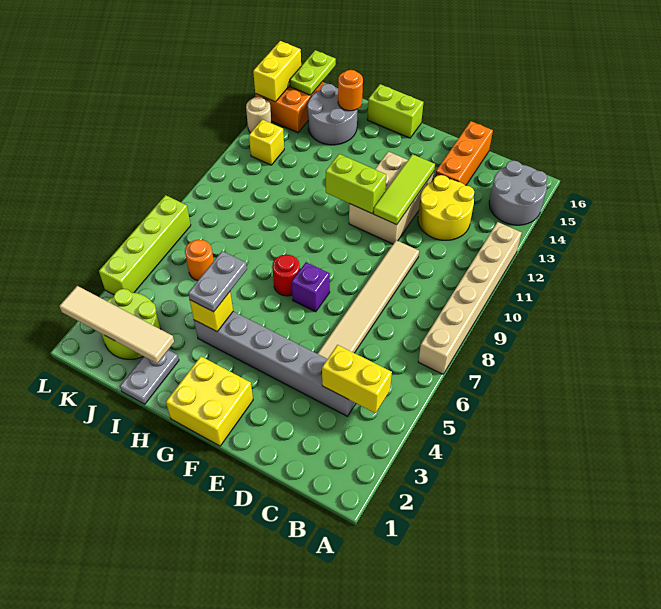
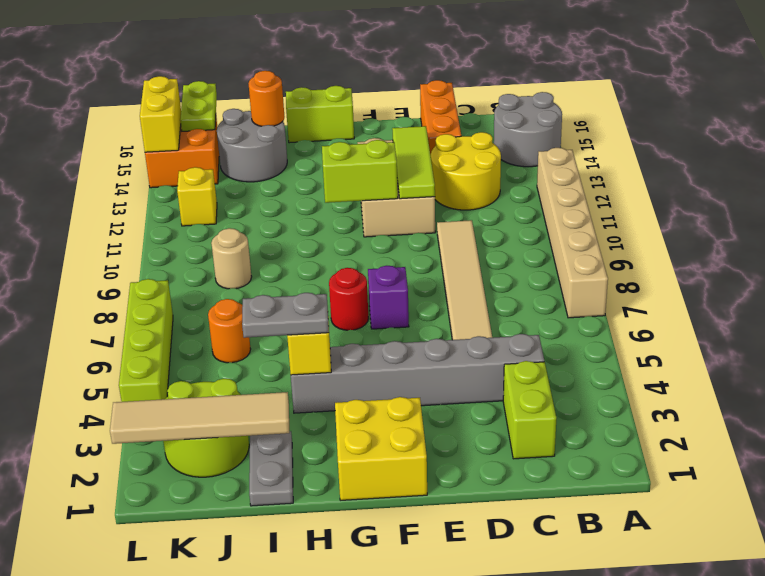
yellow 1x2 brick [322,345,392,413] -> none
none -> lime 1x2 brick [503,361,556,459]
grey 1x2 plate [188,251,247,312] -> grey 1x2 plate turned to [242,293,329,338]
tan 1x1 round brick [246,97,272,133] -> tan 1x1 round brick moved to [211,228,252,289]

